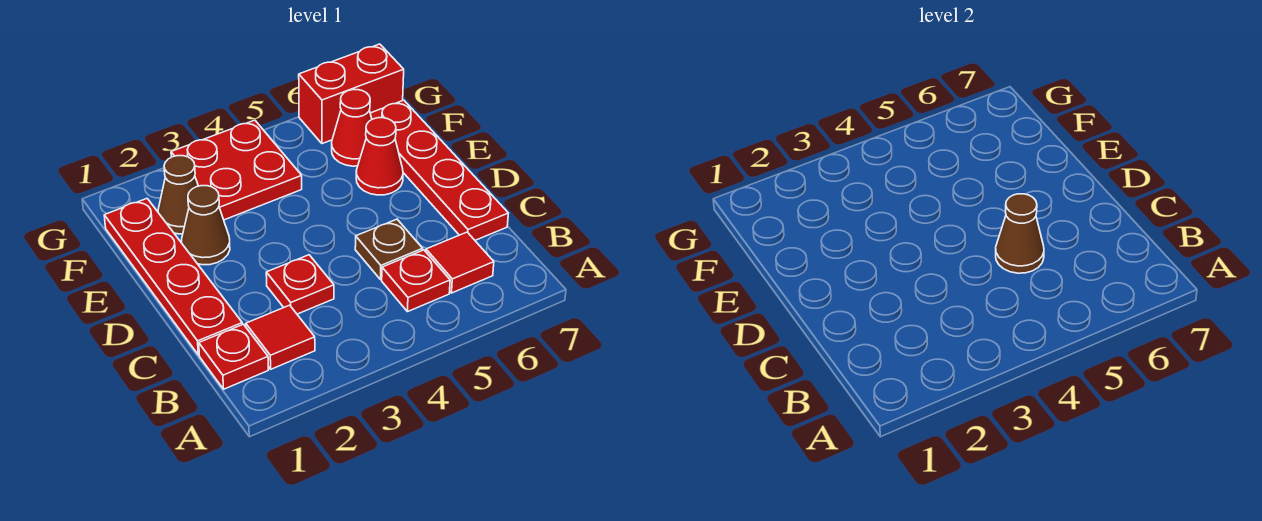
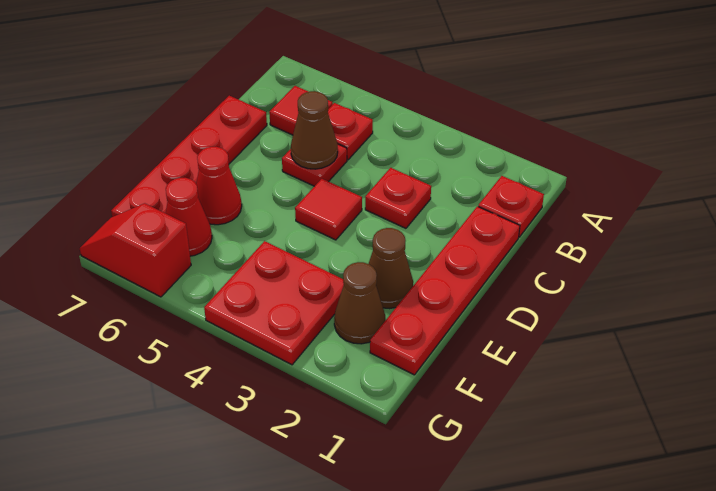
red 1x1 tile [246,305,315,369] -> red 1x1 tile moved to [295,179,362,240]
brown 1x1 plate [355,219,423,280] -> red 1x1 plate [282,144,347,186]
red 1x2 brick [299,44,404,144] -> red 1x2 slope [80,203,191,297]

